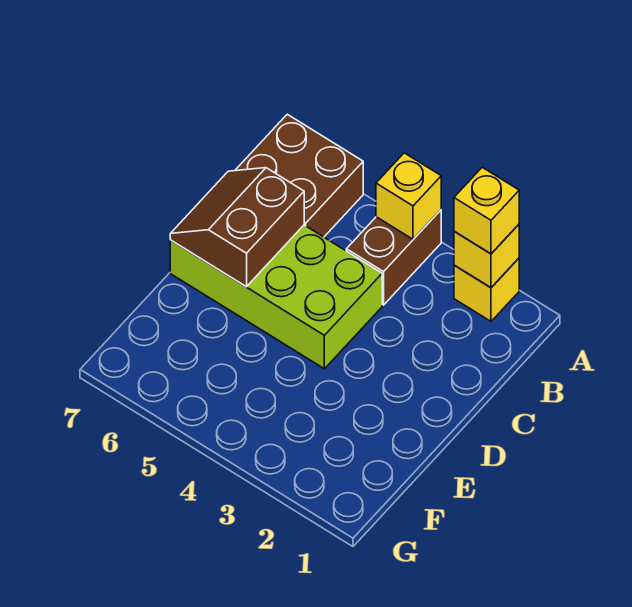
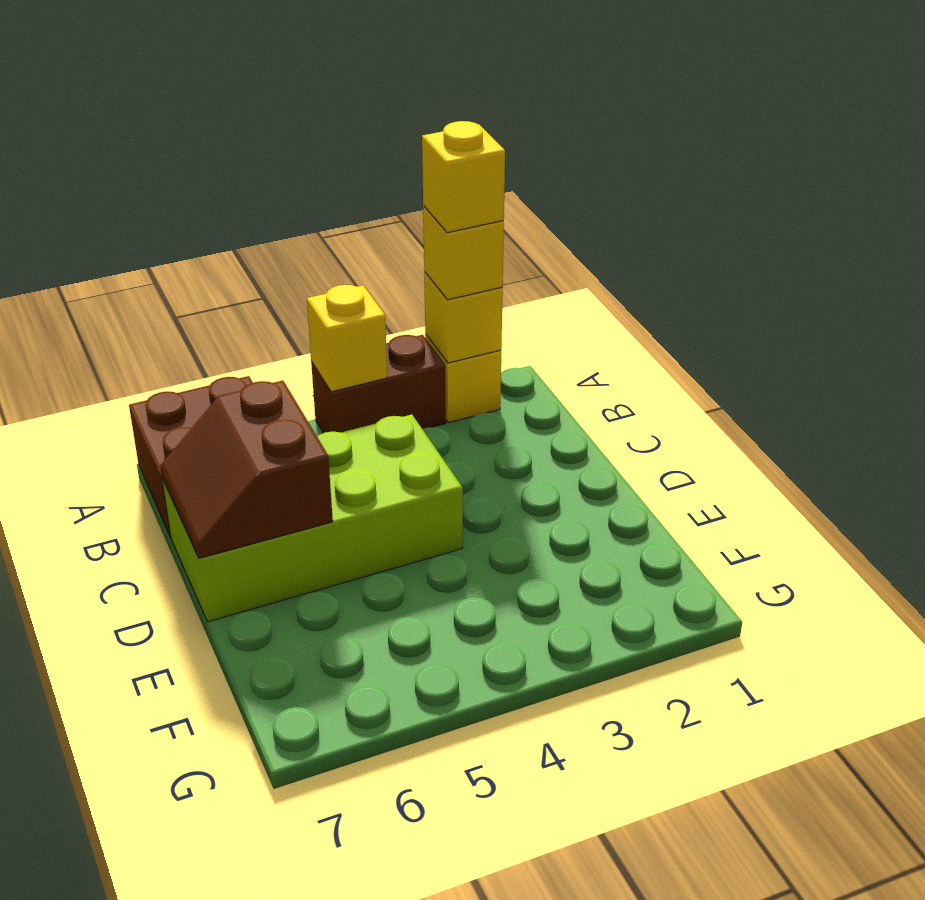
none -> yellow 1x1 brick [422,121,505,233]
brown 1x2 brick [346,210,441,305] -> brown 1x2 brick turned to [311,335,446,433]

